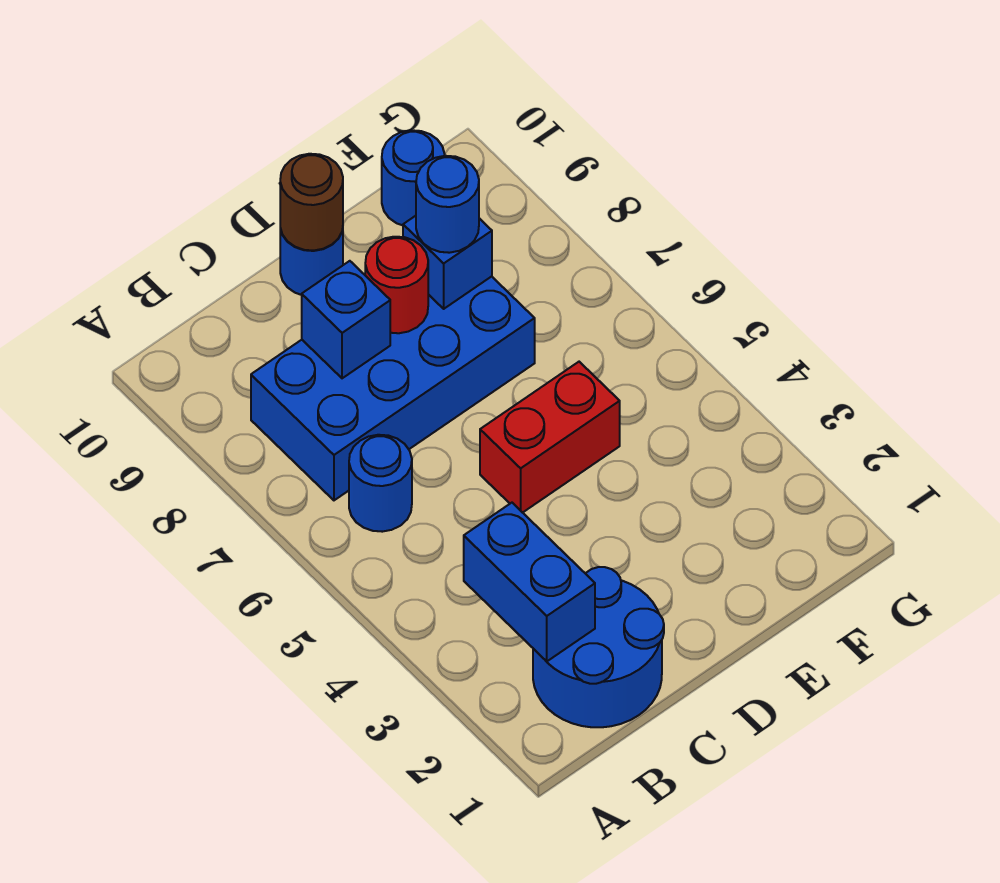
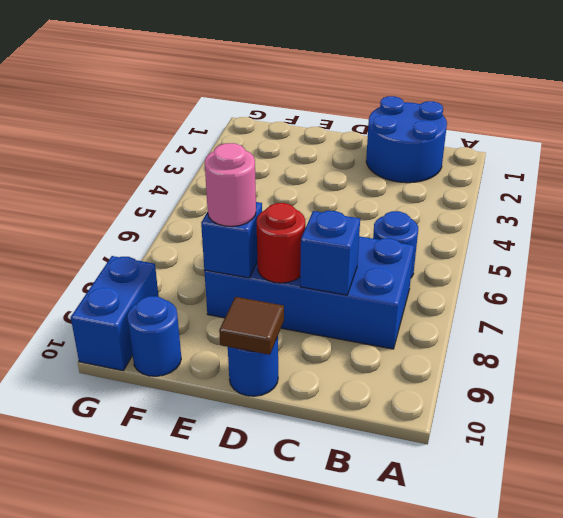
blue 1x2 brick [464,503,595,661] -> blue 1x2 brick moved to [71,256,159,371]
red 1x2 brick [480,362,620,513] -> none
brown 1x1 round brick [280,154,343,251] -> brown 1x1 tile [219,297,284,355]
blue 1x1 round brick [416,156,479,253] -> pink 1x1 round brick [205,143,256,226]

